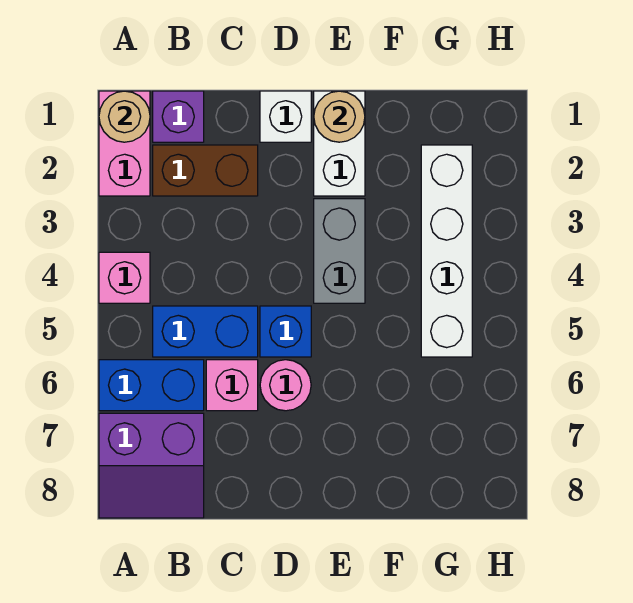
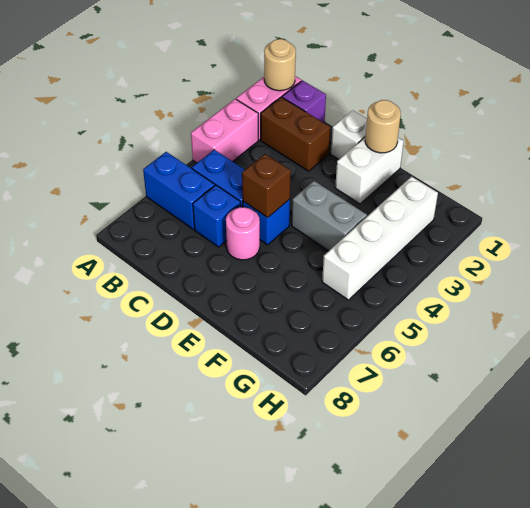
pink 1x1 brick [99,252,150,303] -> pink 1x2 brick [191,99,258,163]
purple 2x2 slope [99,413,204,518] -> none
pink 1x1 brick [206,360,258,411] -> blue 1x1 brick [193,185,240,247]
none -> brown 1x1 brick [242,154,291,218]
grey 1x2 brick [314,199,365,303] -> grey 1x2 brick turned to [292,181,367,251]

